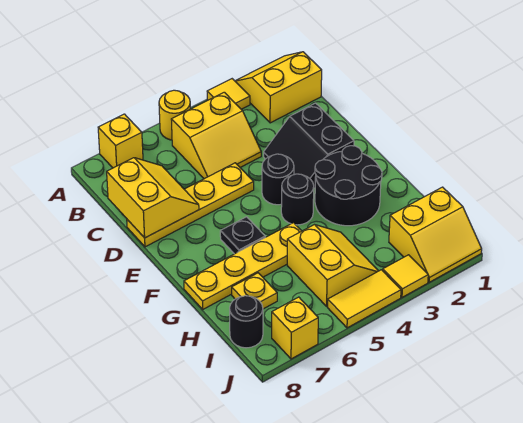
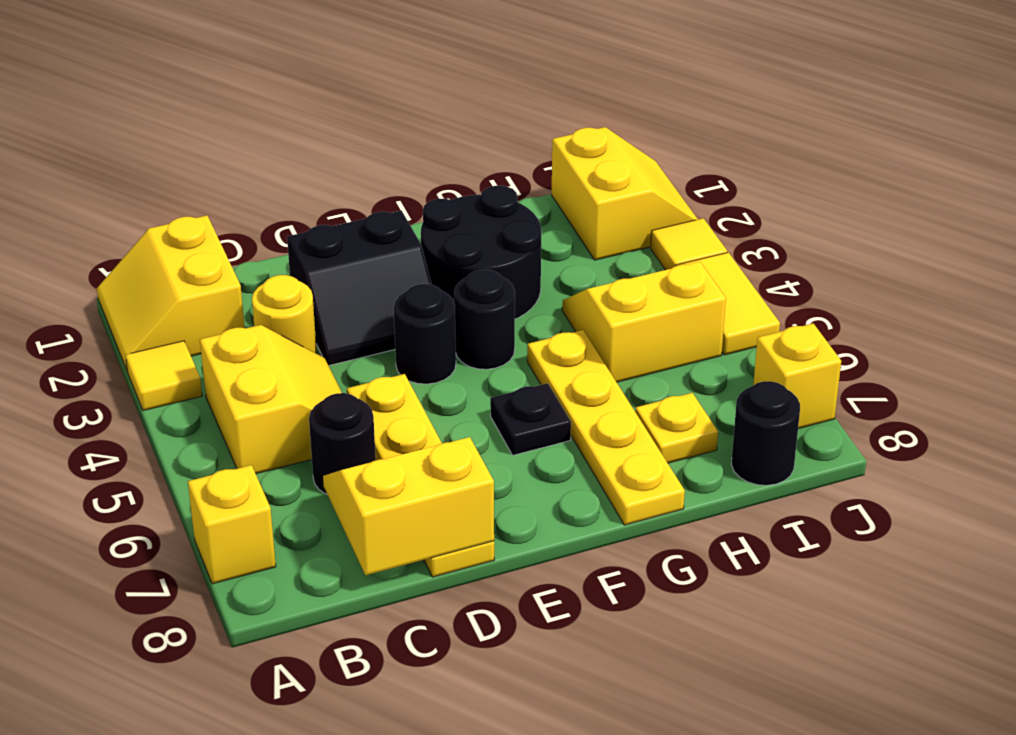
yellow 1x1 round brick [159,90,190,140] -> yellow 1x1 round brick moved to [252,275,317,354]
none -> black 1x1 round brick [309,393,376,494]

